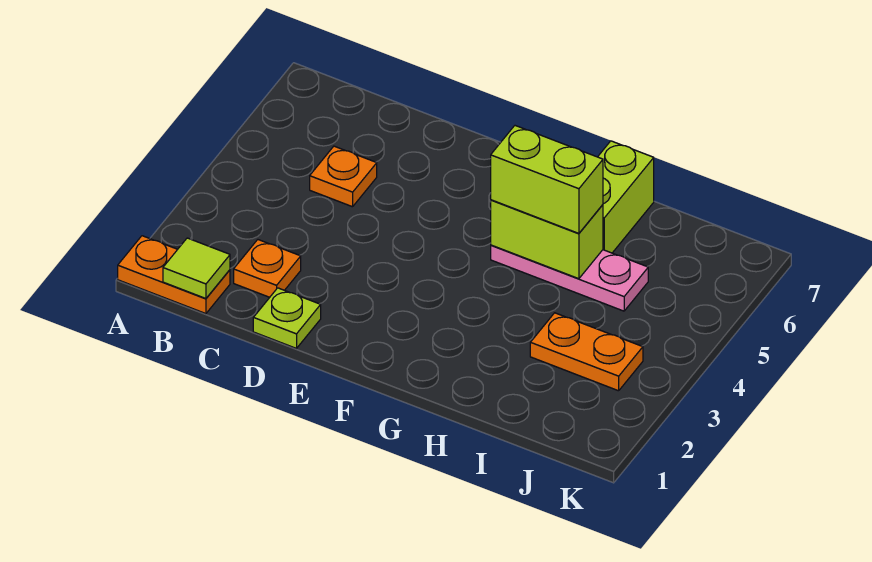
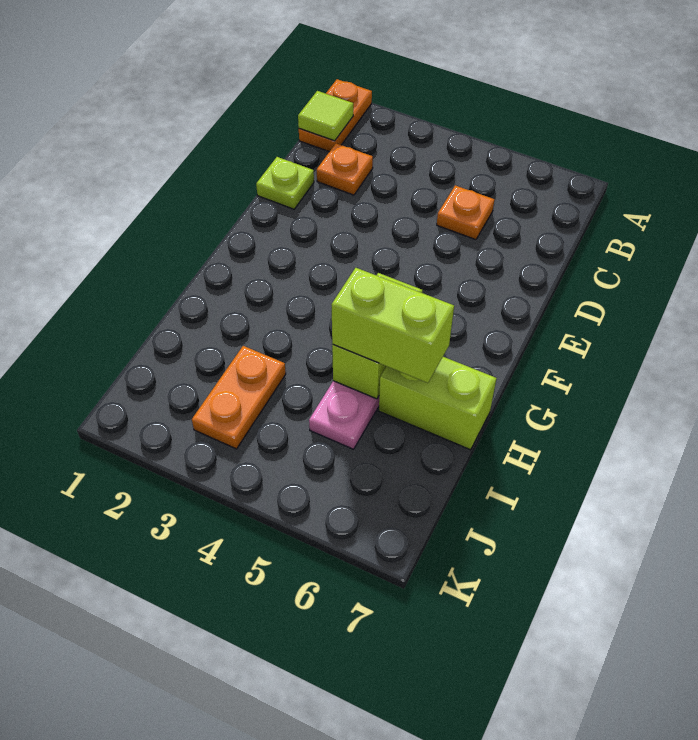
lime 1x2 brick [491,126,603,233] -> lime 1x2 brick turned to [331,268,454,383]

